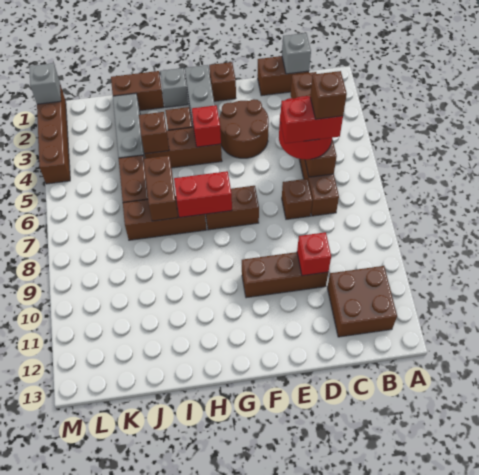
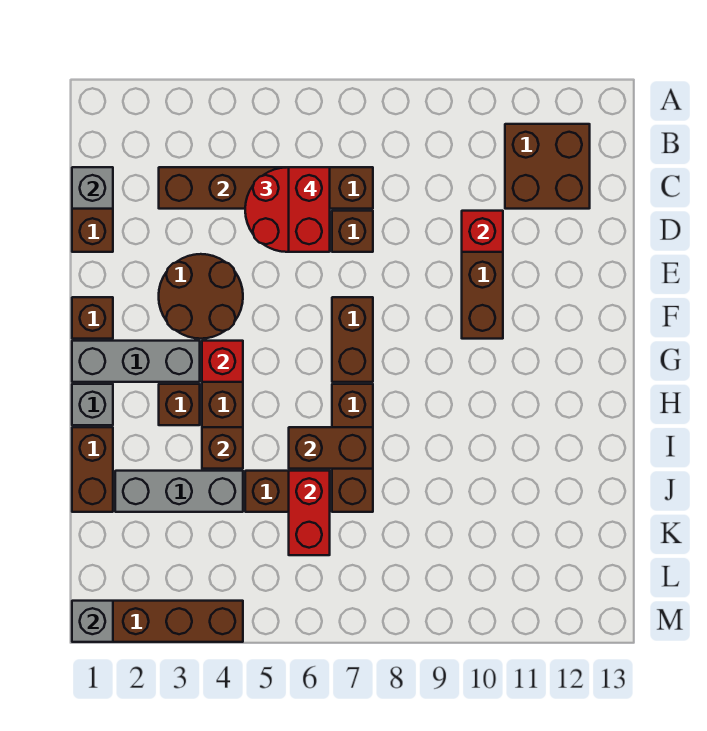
brown 1x1 brick [310,71,347,119] -> none
red 1x2 brick [174,171,232,217] -> red 1x2 brick moved to [289,471,330,555]

